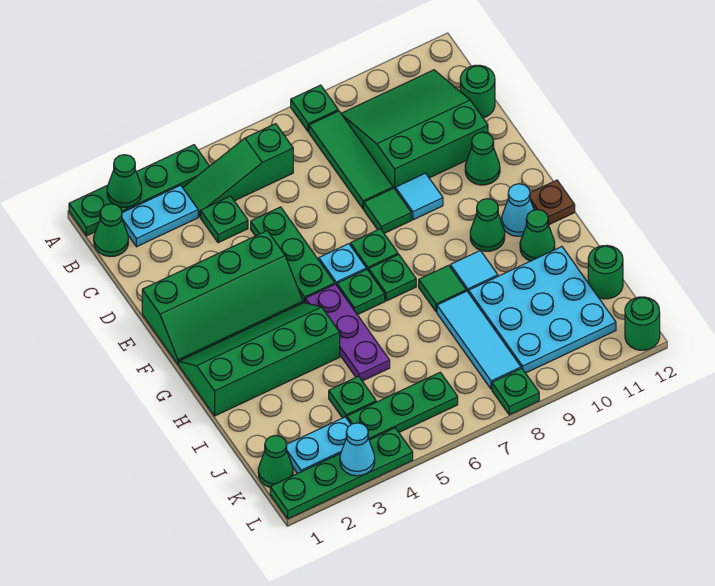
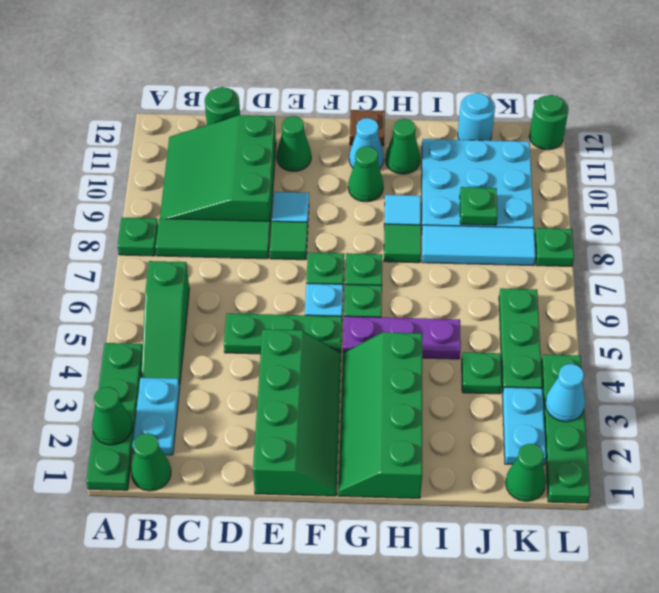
green 1x1 plate [201,196,248,243] -> green 1x1 plate moved to [460,187,498,225]
green 1x1 round brick [588,245,623,299] -> cyan 1x1 round brick [458,93,495,141]

